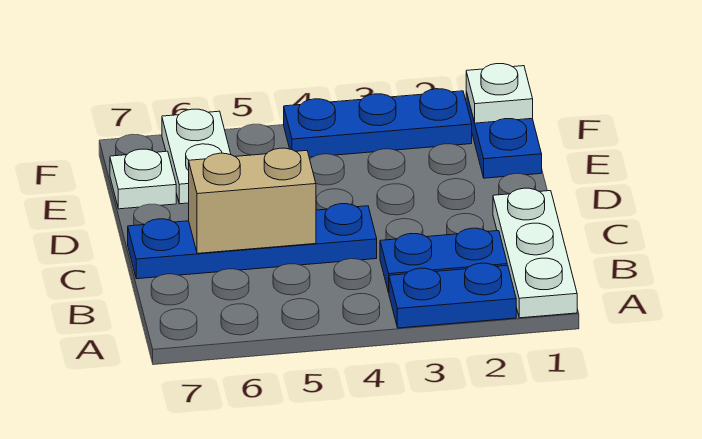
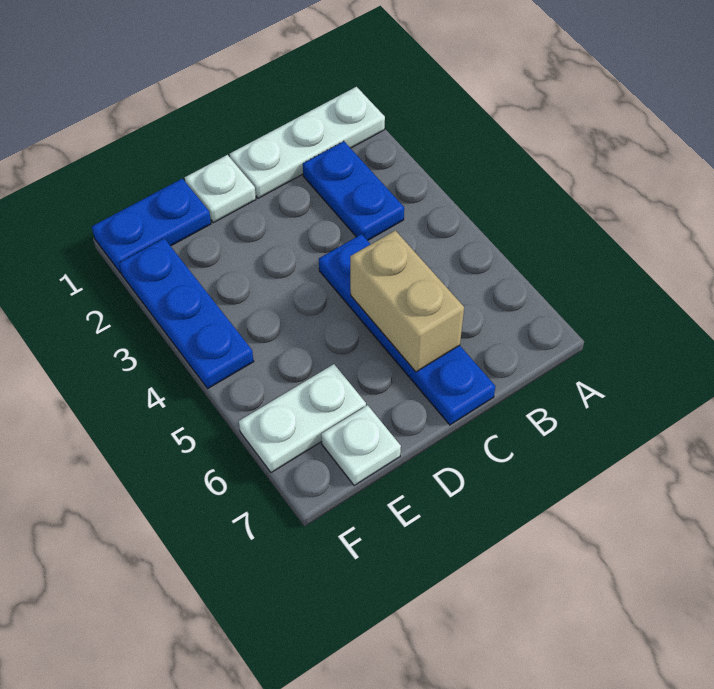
blue 1x2 plate [389,263,516,328] -> none
white 1x1 plate [466,64,533,123] -> white 1x1 plate moved to [185,155,256,223]

